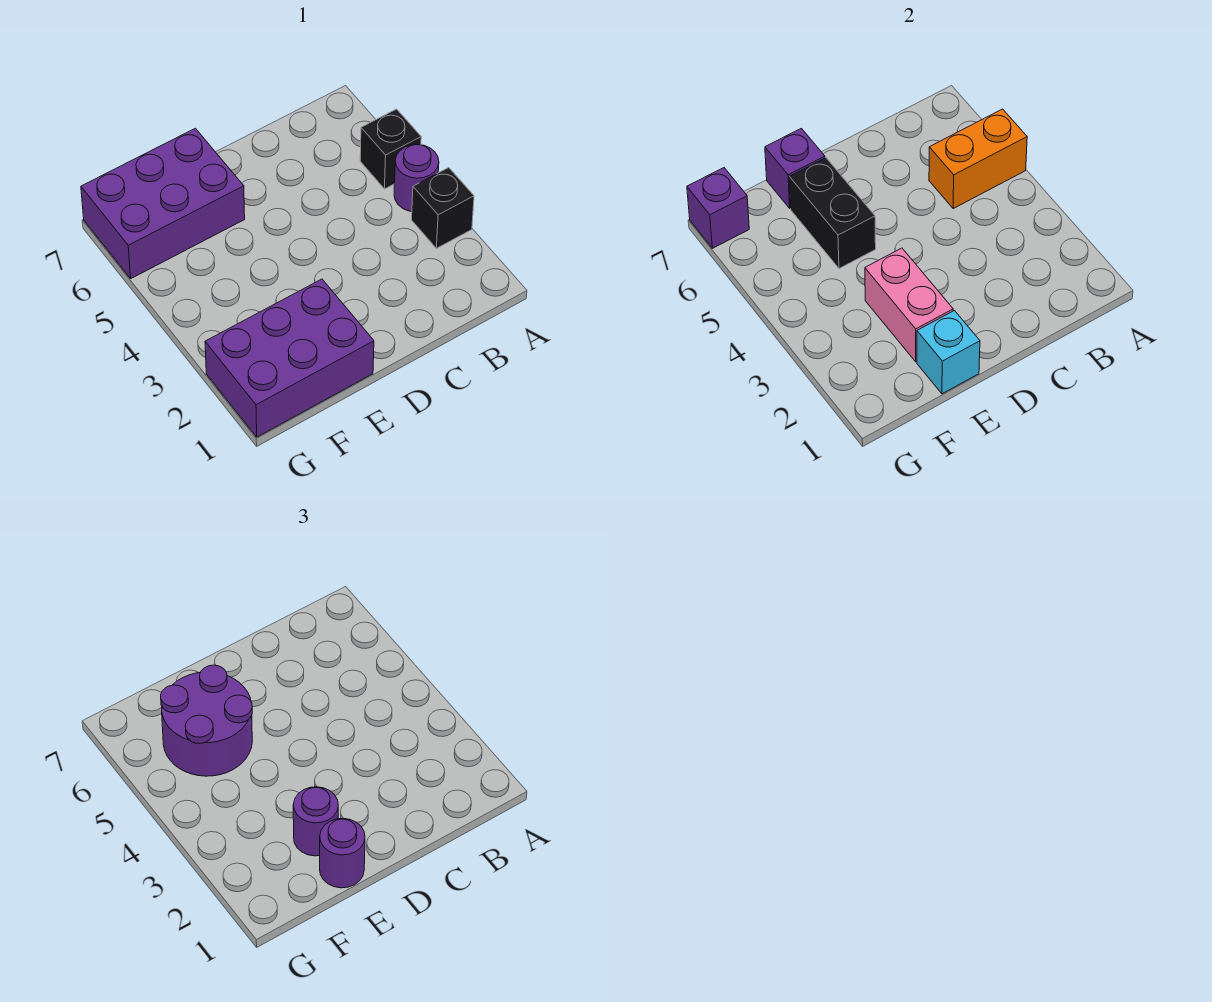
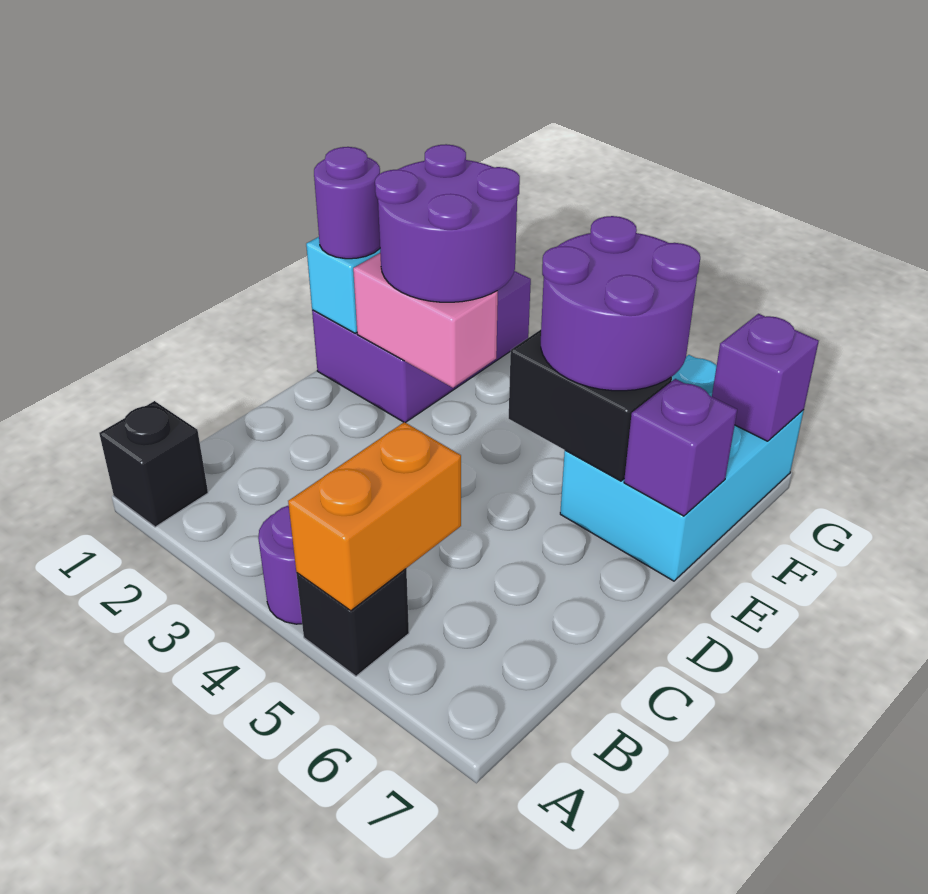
black 1x1 brick [412,168,474,248] -> black 1x1 brick moved to [99,401,208,527]
purple 1x1 round brick [293,787,338,856] -> purple 2x2 round brick [375,144,520,302]
purple 2x3 brick [81,128,245,278] -> cyan 2x3 brick [560,355,804,581]

